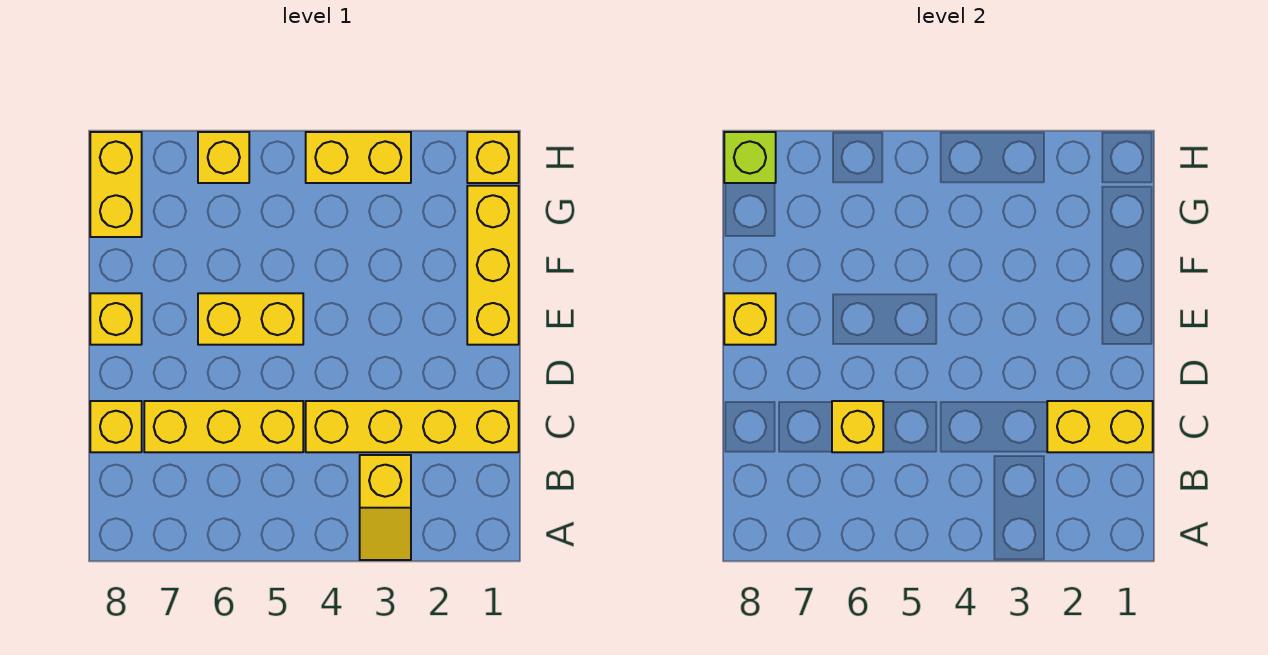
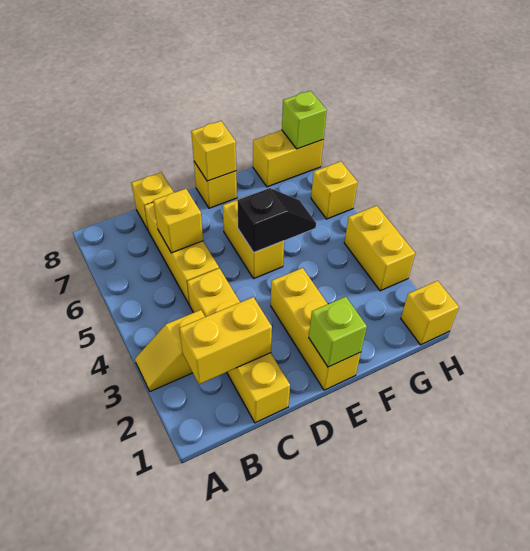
yellow 1x2 brick [1047,401,1153,452] -> yellow 1x2 brick turned to [179,297,272,384]
yellow 1x3 brick [467,186,519,345] -> yellow 1x3 brick turned to [271,268,361,390]
none -> lime 1x1 brick [309,297,367,367]
none -> black 1x2 slope [237,188,316,252]

